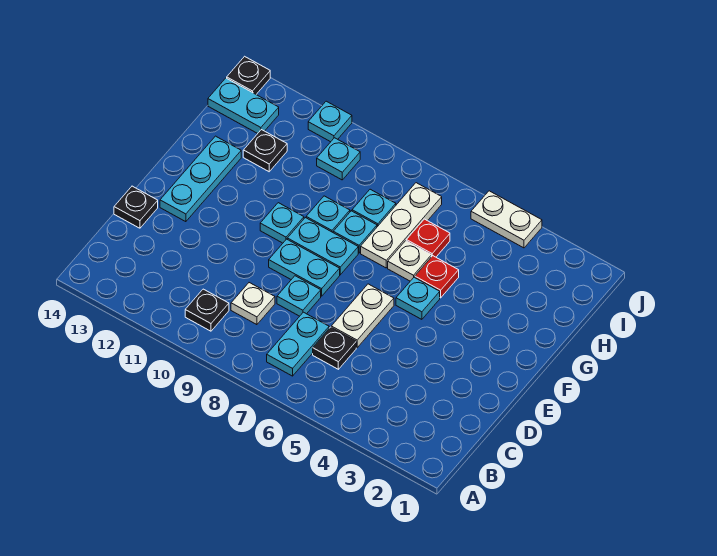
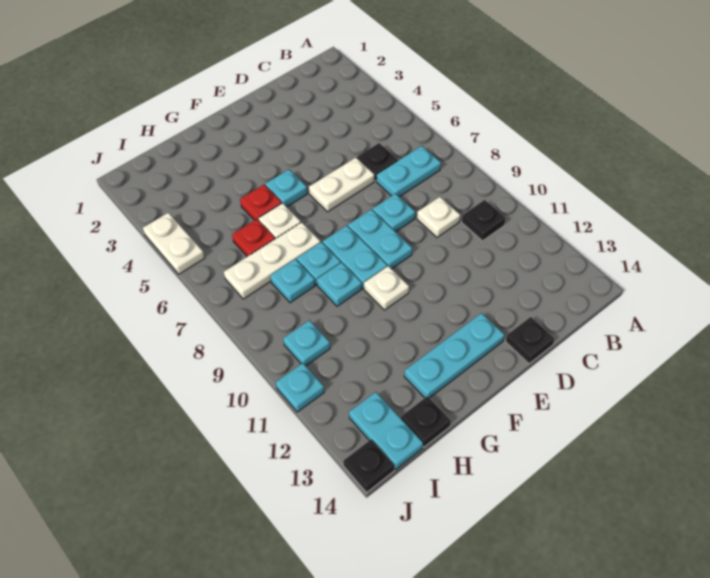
cyan 1x1 plate [260,203,304,243] -> white 1x1 plate [364,266,409,310]
black 1x1 plate [243,130,287,172] -> black 1x1 plate moved to [401,396,451,447]

